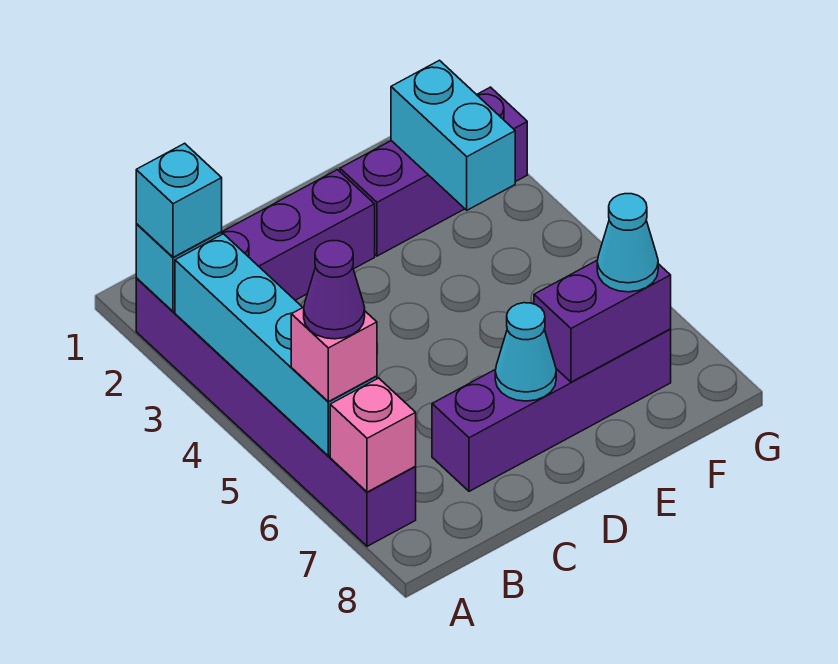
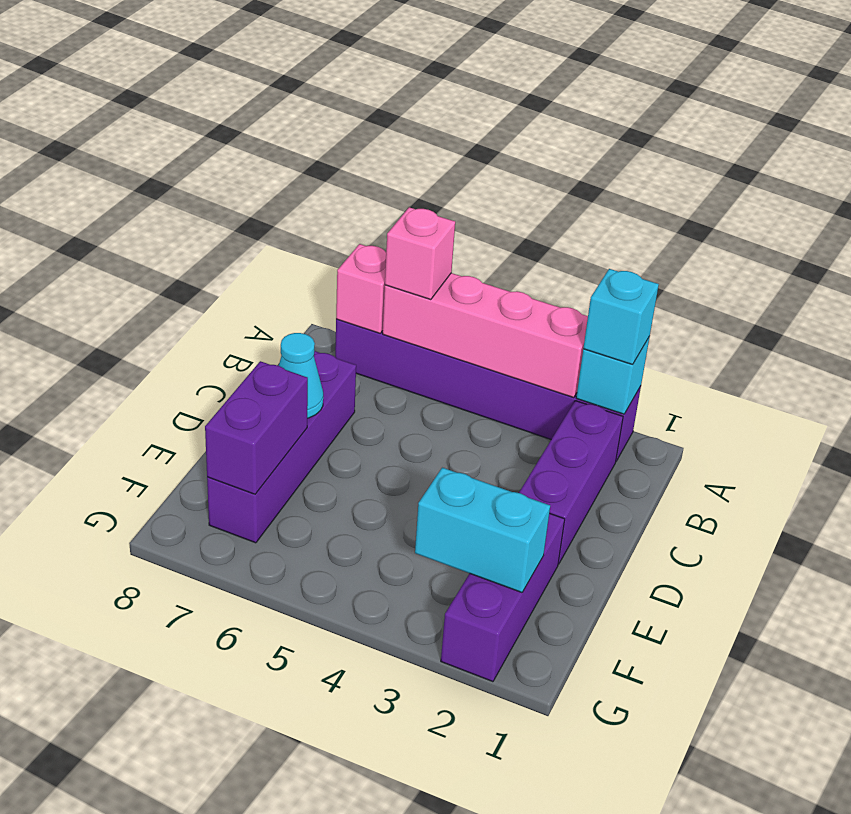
cyan 1x4 brick [175,234,377,456] -> pink 1x4 brick [383,273,588,398]
purple 1x1 cone [304,241,365,339] -> none
cyan 1x1 cone [597,194,658,292] -> none

